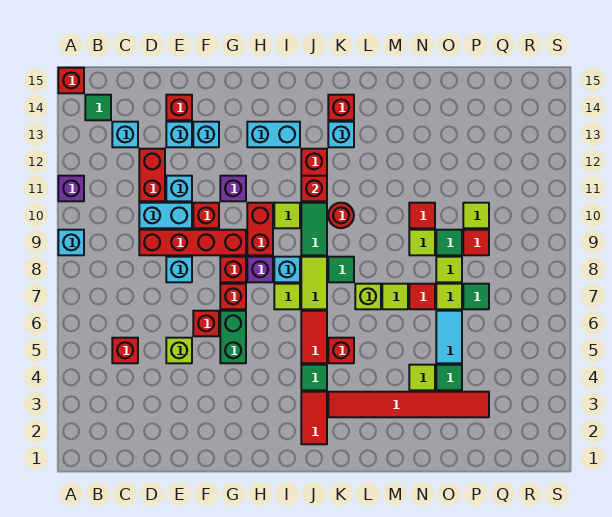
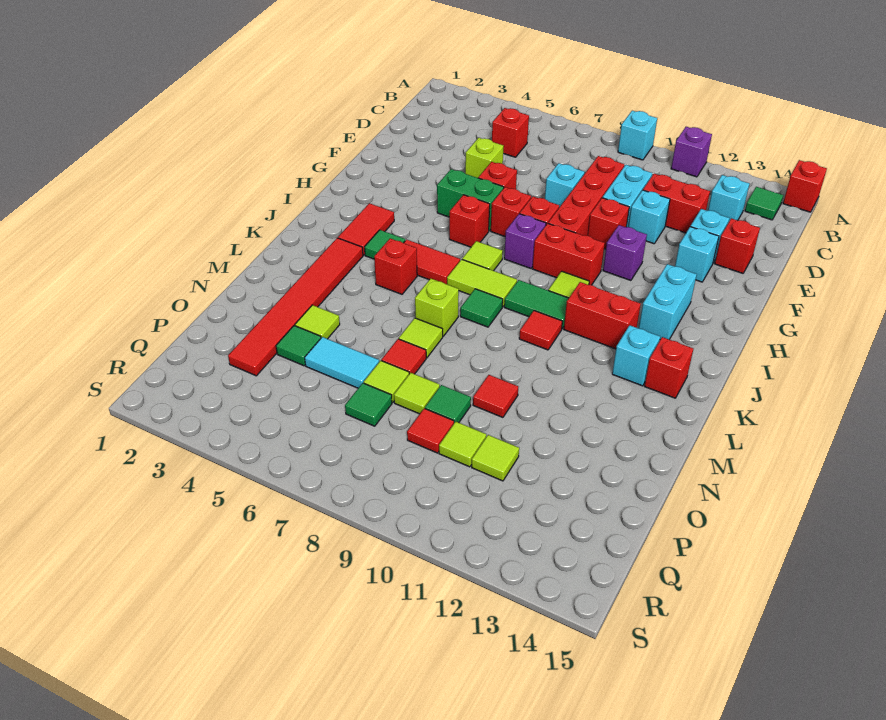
cyan 1x1 brick [274,257,300,282] -> none
red 1x2 tile [301,392,327,444] -> red 1x2 tile turned to [338,203,394,255]
red 1x1 brick [301,176,327,201] -> red 1x1 brick moved to [449,195,490,247]
red 1x1 round brick [328,203,354,228] -> red 1x1 tile [519,311,562,350]
lime 1x1 tile [409,230,435,255] -> lime 1x1 tile moved to [472,435,519,481]

